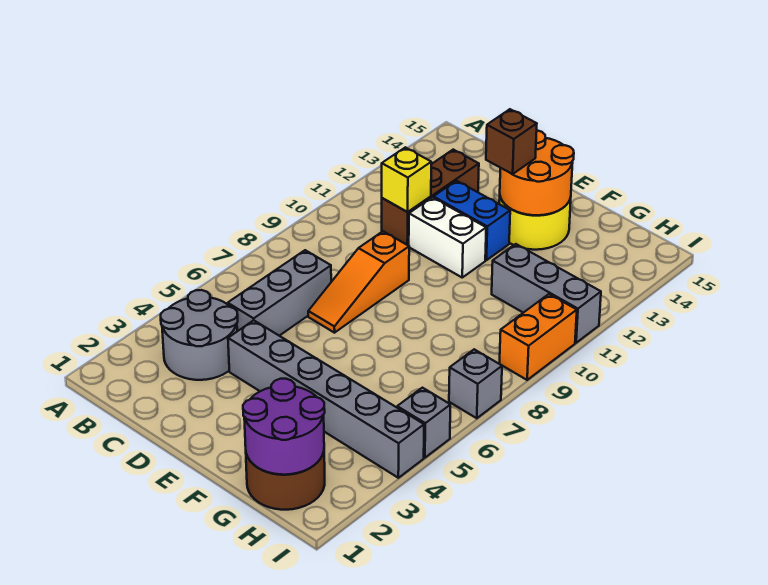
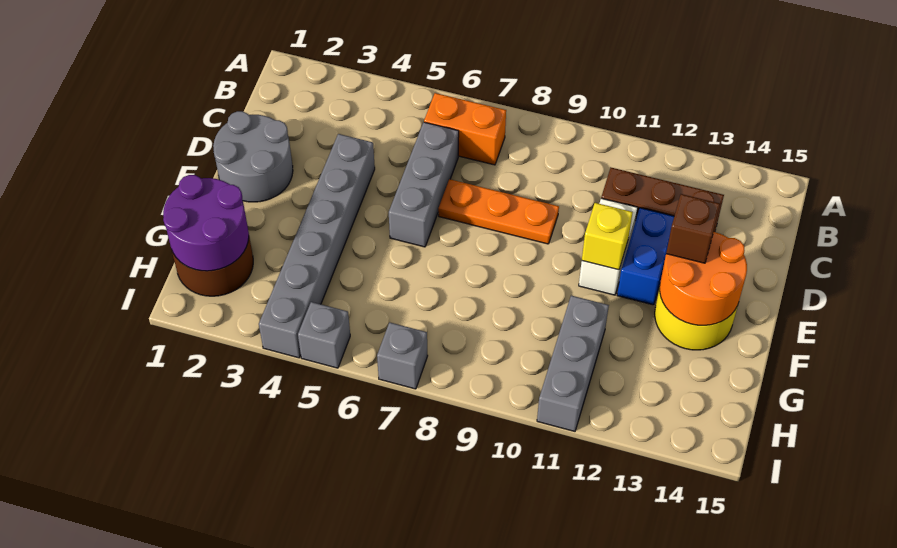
grey 2x2 round brick [161,290,238,380] -> grey 2x2 round brick moved to [213,111,293,202]
grey 1x3 brick [228,250,331,336] -> grey 1x3 brick turned to [389,122,459,247]
yellow 1x1 brick [382,147,431,212] -> yellow 1x1 brick moved to [582,203,633,270]
orange 1x3 slope [308,231,409,333] -> orange 1x3 plate [438,179,559,244]
orange 1x2 brick [500,294,577,380] -> orange 1x2 brick moved to [424,93,506,165]

